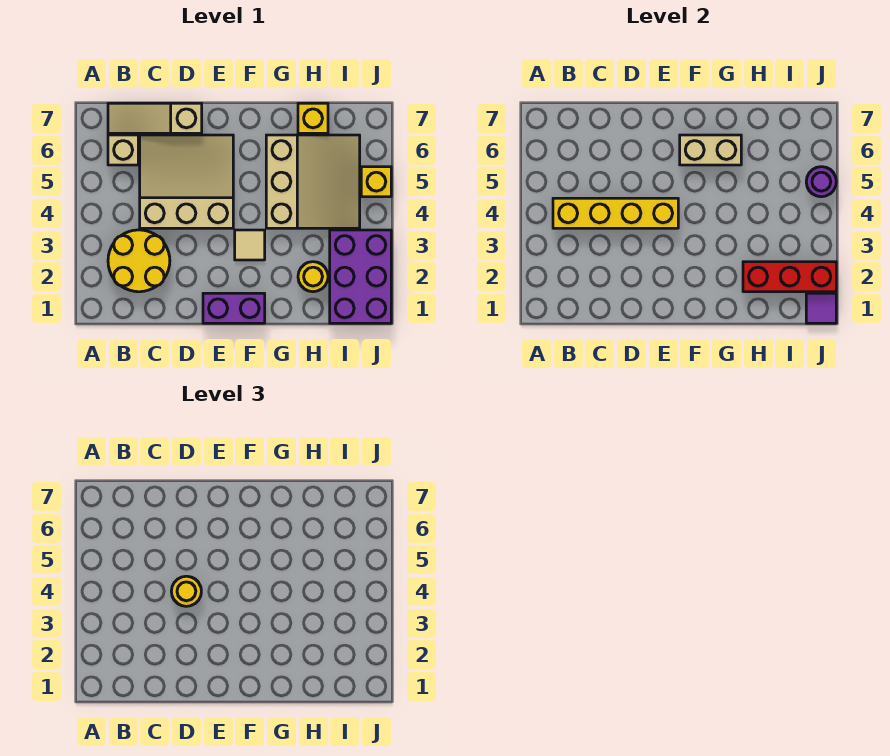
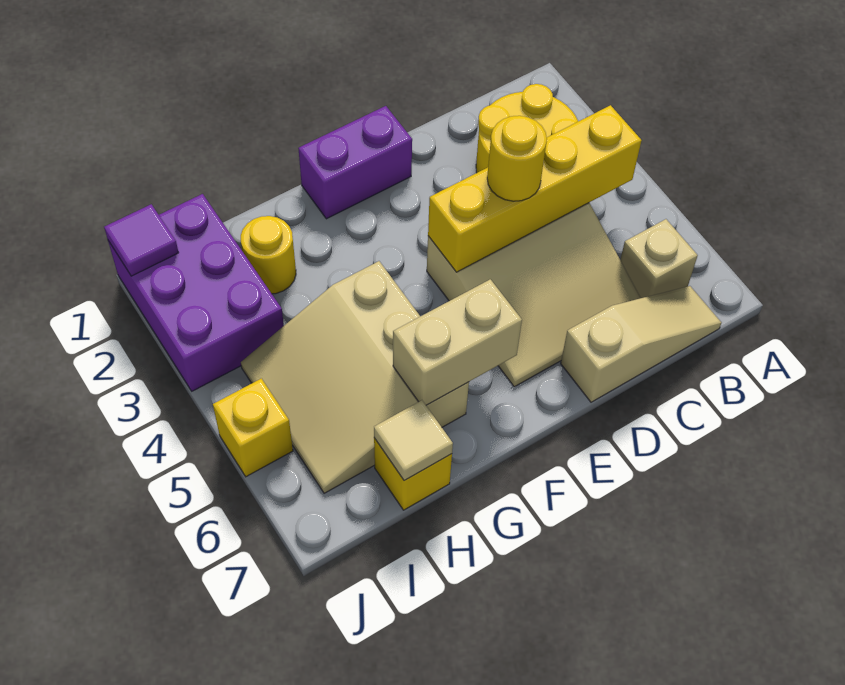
tan 1x1 tile [235,230,265,260] -> tan 1x1 tile moved to [374,400,453,481]
red 1x3 brick [743,262,836,292] -> none
purple 1x1 round brick [806,167,836,197] -> none

